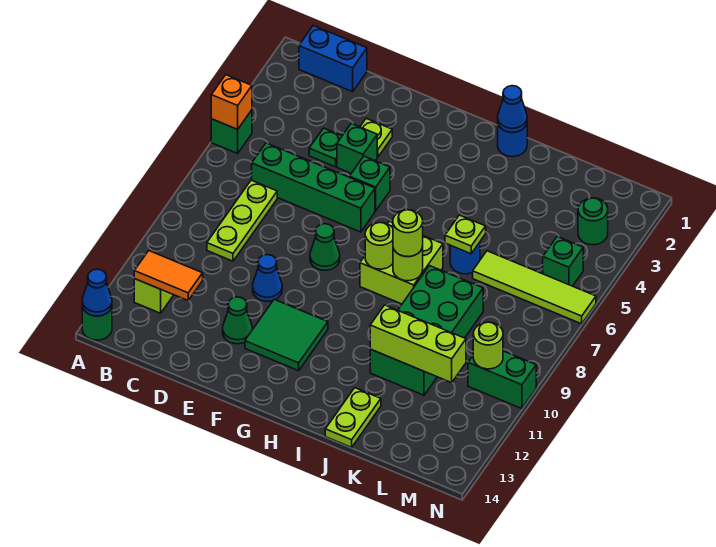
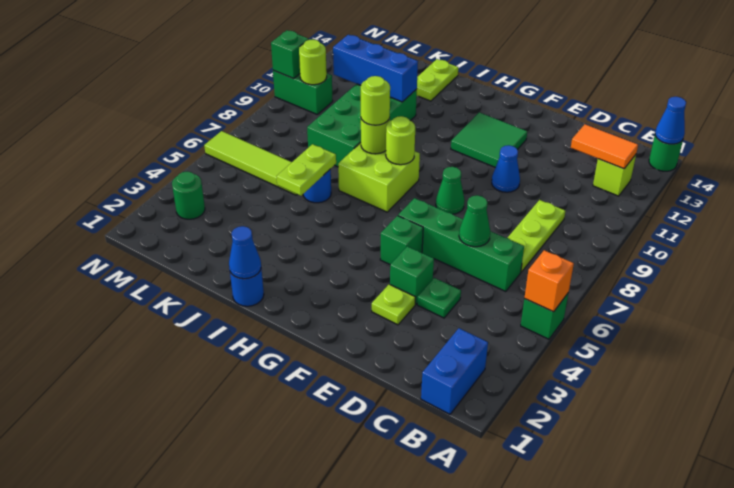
blue 1x2 brick [299,26,367,92] -> blue 1x2 brick turned to [421,328,488,414]
green 1x1 cone [223,297,252,344] -> green 1x1 cone moved to [459,195,490,247]
lime 1x1 plate [445,215,486,254] -> lime 1x2 plate [277,144,336,196]
lime 1x3 brick [370,305,466,383] -> blue 1x3 brick [333,35,418,102]
green 1x1 brick [543,237,583,286] -> green 1x1 brick moved to [271,30,308,79]

